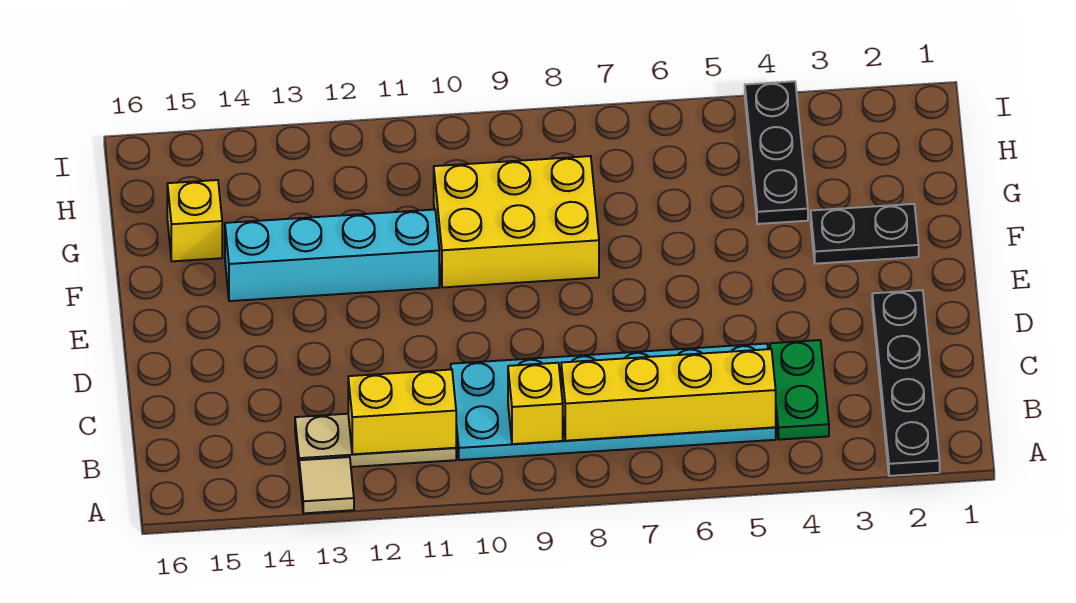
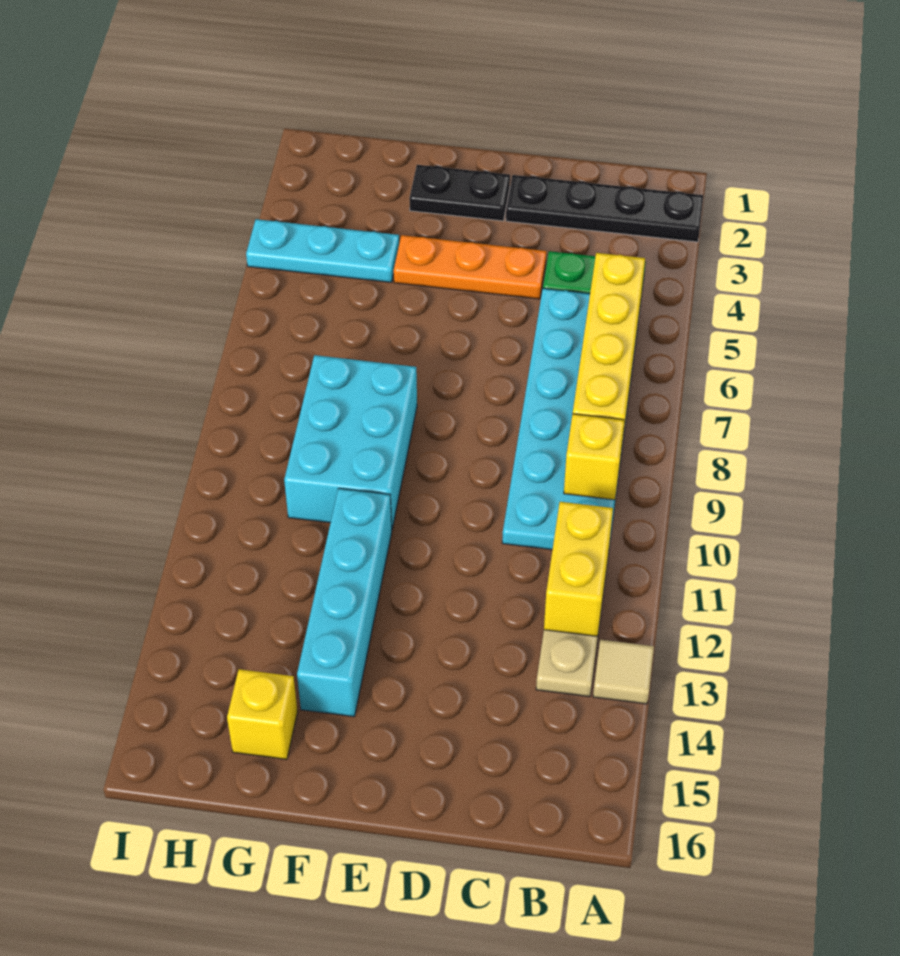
none -> orange 1x3 plate [394,235,546,299]
black 1x2 plate [811,204,919,264] -> black 1x2 plate turned to [409,165,510,221]
yellow 2x3 brick [434,156,599,288] -> cyan 2x3 brick [284,355,417,529]
black 1x3 plate [745,81,808,224] -> cyan 1x3 plate [246,219,399,282]

